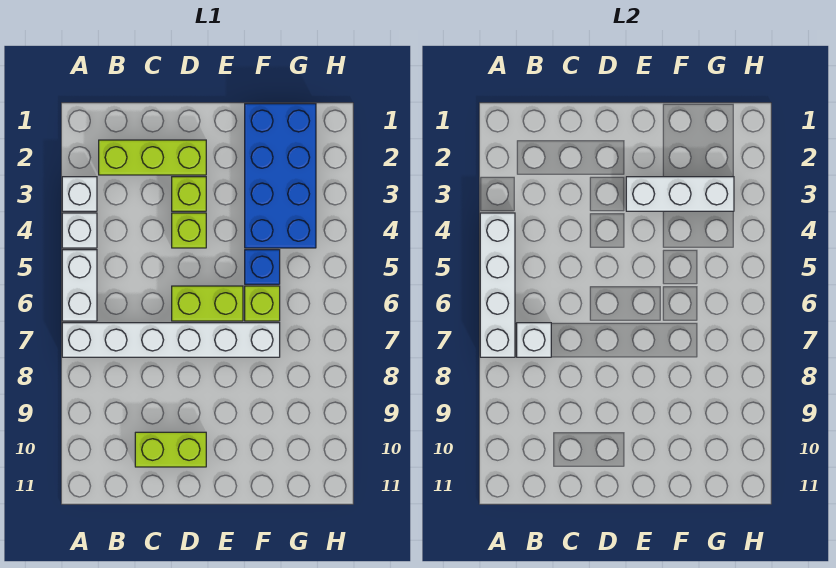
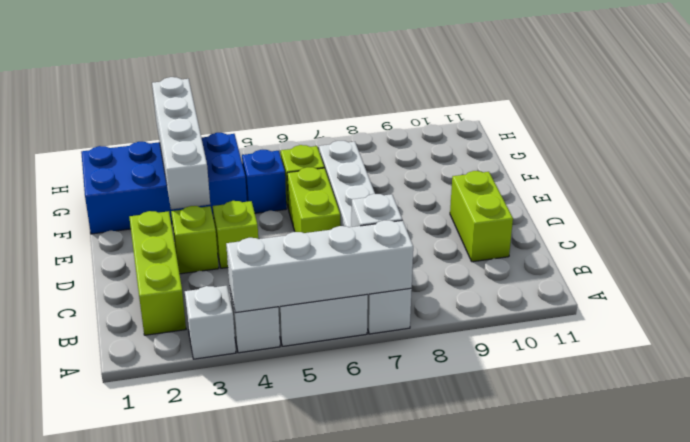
white 1x3 brick [626,177,734,211] -> white 1x4 brick [152,77,210,209]

